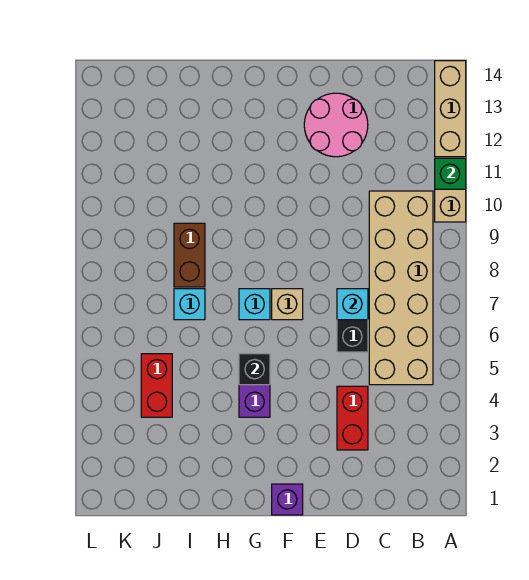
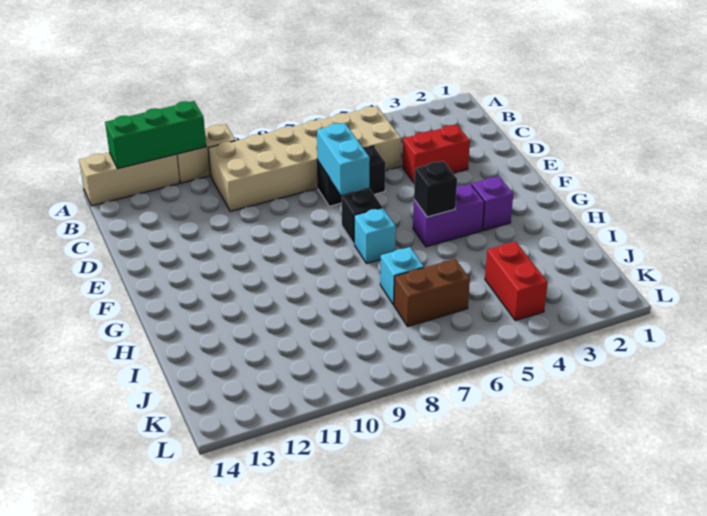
green 1x1 brick [435,158,466,189] -> green 1x3 brick [105,101,206,169]
cyan 1x1 brick [337,289,368,320] -> cyan 1x2 brick [317,123,370,195]
pink 2x2 round brick [304,93,368,157] -> none
purple 1x1 brick [272,484,303,515] -> purple 1x1 brick moved to [472,176,513,230]
tan 1x1 brick [272,289,303,320] -> black 1x1 brick [342,189,382,244]
brown 1x2 brick [174,223,205,287] -> brown 1x2 brick moved to [394,259,470,327]
red 1x2 brick [141,354,172,417] -> red 1x2 brick turned to [485,242,548,321]

